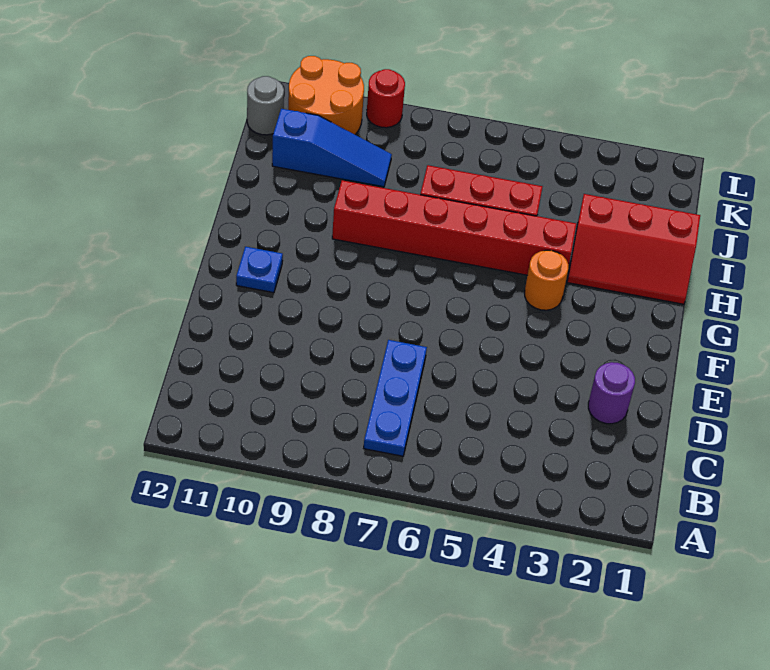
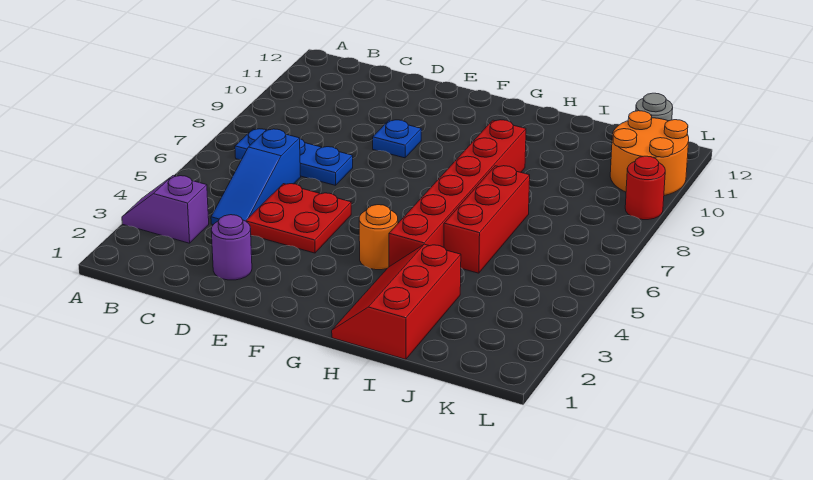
none -> purple 1x2 slope [122,176,209,243]
none -> red 2x2 plate [246,184,351,253]
blue 1x1 plate [236,247,283,293] -> blue 1x1 plate moved to [373,120,421,158]
blue 1x3 slope [272,109,392,187] -> blue 1x3 slope moved to [211,129,301,225]

